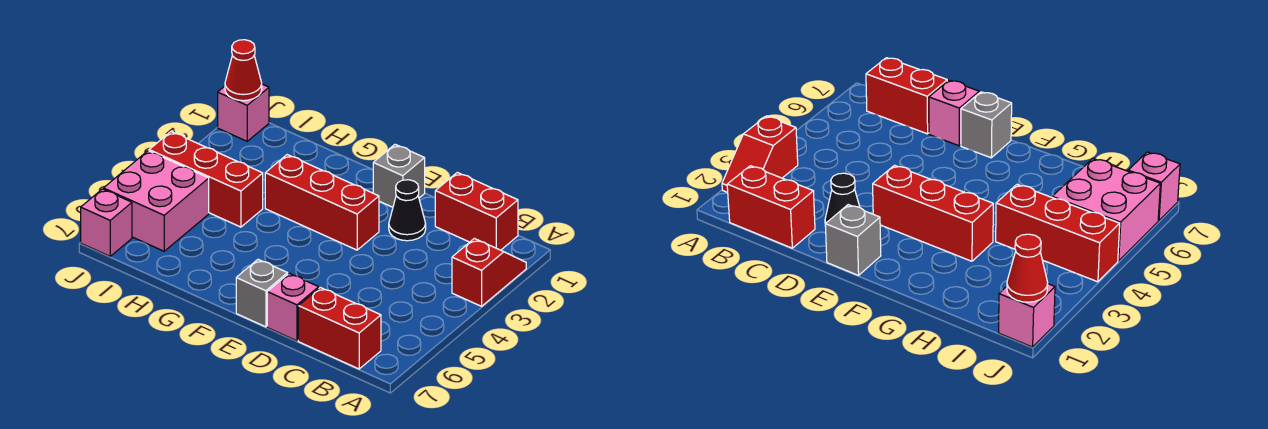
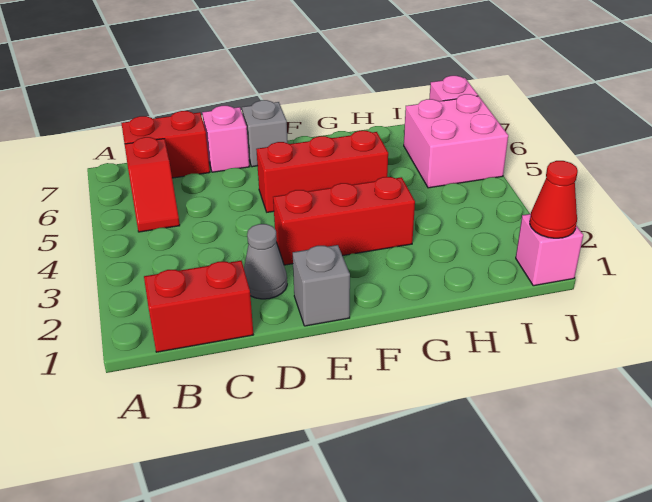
red 1x2 slope [452,238,526,306] -> red 1x2 slope moved to [125,137,180,232]
black 1x1 cone [389,180,426,241] -> grey 1x1 cone [244,224,287,299]
red 1x3 brick [149,132,263,227] -> red 1x3 brick moved to [256,131,388,212]

